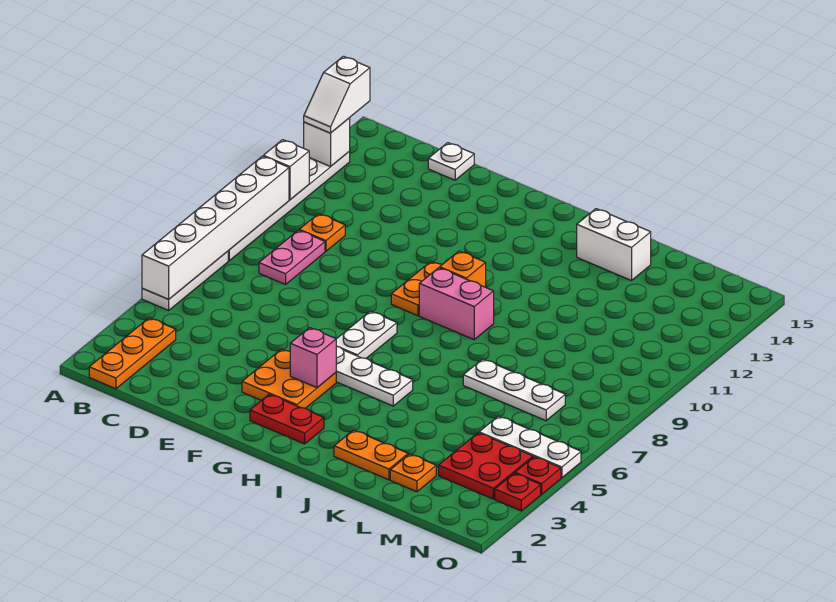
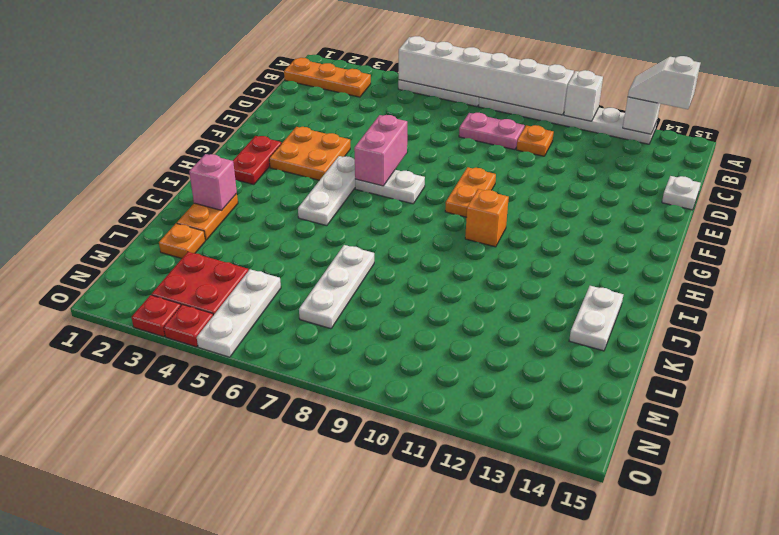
pink 1x1 brick [290,328,336,388] -> pink 1x1 brick moved to [189,154,237,210]
orange 1x2 plate [391,262,441,316] -> orange 1x2 plate turned to [445,167,496,217]
pink 1x2 brick [419,268,494,340] -> pink 1x2 brick moved to [354,115,407,186]
white 1x2 brick [577,209,651,281] -> white 1x2 plate [569,286,623,351]

